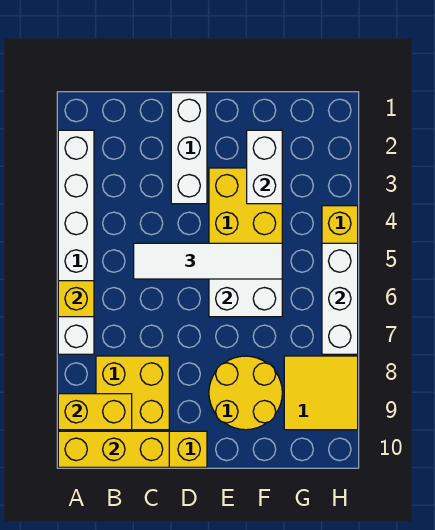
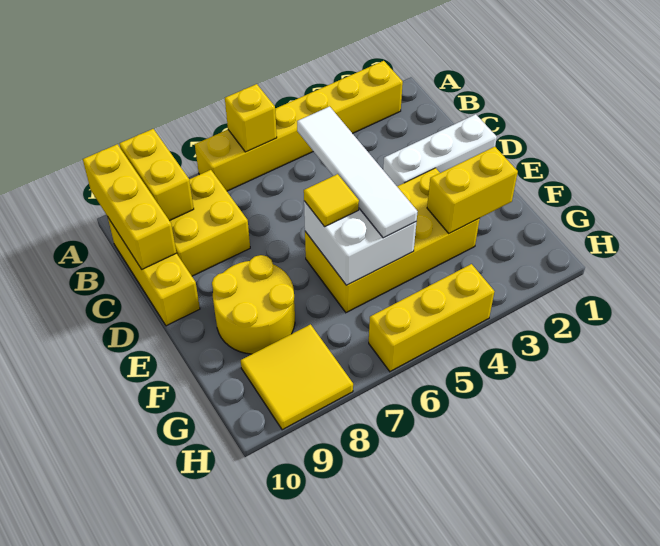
white 1x6 brick [58,130,94,354] -> yellow 1x6 brick [195,61,403,191]
none -> yellow 1x1 tile [304,174,359,227]
white 1x2 brick [247,130,282,204] -> yellow 1x2 brick [427,147,518,233]
white 1x3 brick [322,243,358,354] -> none

